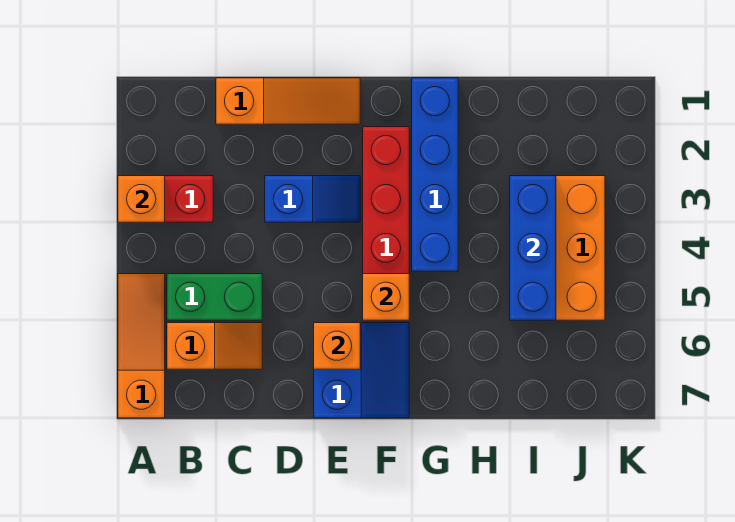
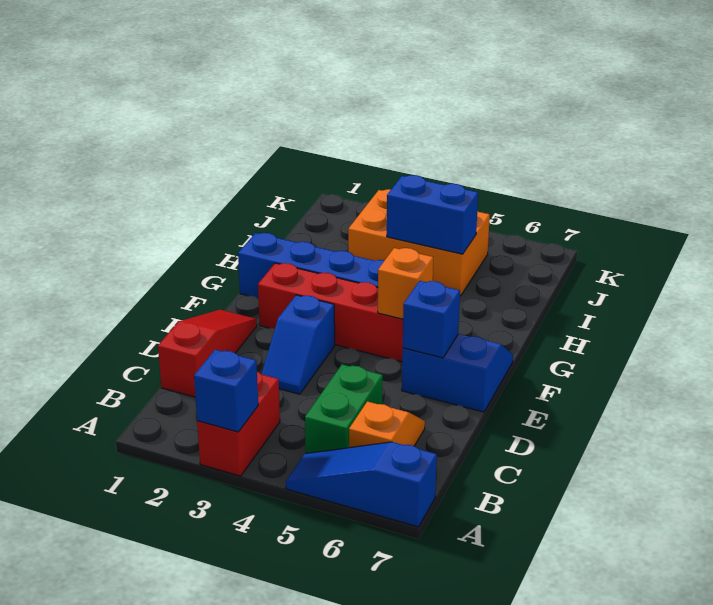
orange 1x1 brick [118,176,165,222] -> blue 1x1 brick [194,350,258,432]
orange 1x3 slope [118,274,165,418] -> blue 1x3 slope [286,442,437,527]
orange 1x3 slope [216,78,360,124] -> red 1x3 slope [158,310,257,397]
blue 1x2 slope [265,176,360,222] -> blue 1x2 slope turned to [262,295,335,394]
orange 1x1 brick [314,323,360,369] -> blue 1x1 brick [403,281,460,358]
blue 1x3 brick [510,176,556,320] -> blue 1x2 brick [387,175,478,254]

